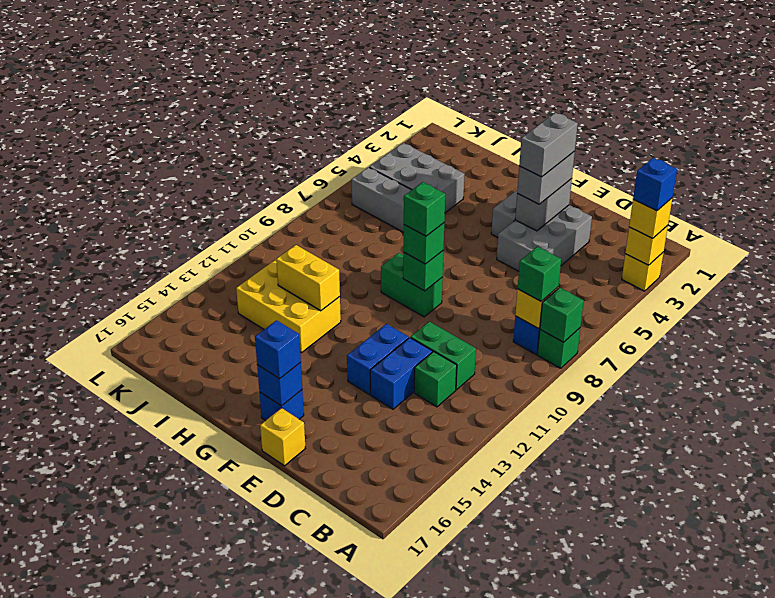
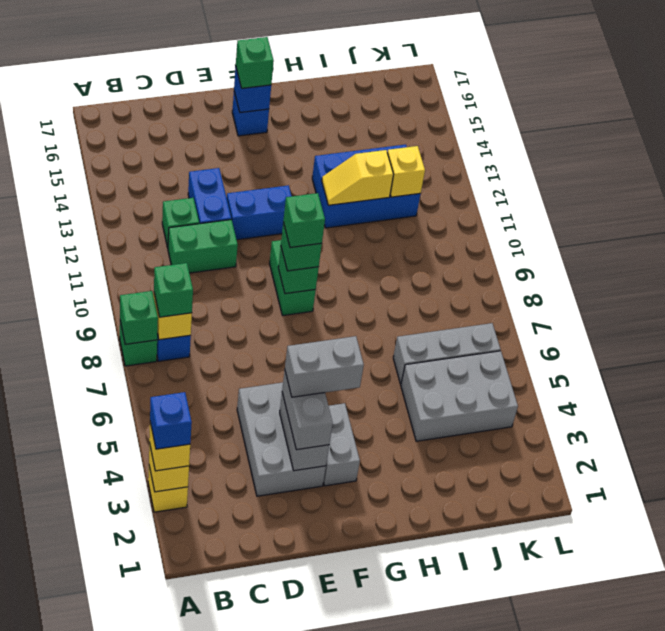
grey 1x2 brick [519,113,578,177] -> grey 1x2 brick turned to [285,336,364,397]
blue 1x2 brick [347,324,409,395] -> blue 1x2 brick turned to [227,185,292,240]
yellow 1x1 brick [260,408,306,466] -> yellow 1x1 brick moved to [387,146,425,197]
green 1x2 brick [381,253,443,317] -> green 1x2 brick turned to [270,240,316,315]
blue 1x1 brick [255,320,301,379] -> green 1x1 brick [236,37,274,88]
yellow 2x3 brick [236,260,341,353] -> blue 2x3 brick [312,145,420,228]
yellow 1x2 brick [276,245,340,311] -> yellow 1x2 slope [322,150,393,205]

